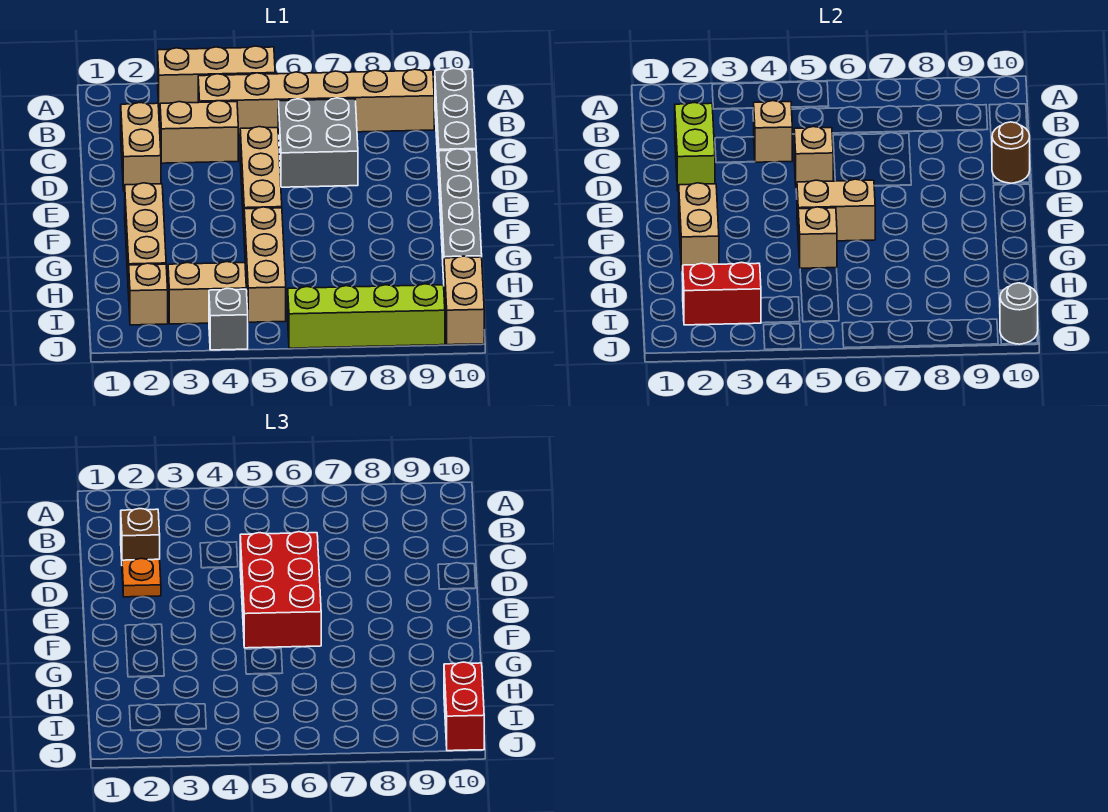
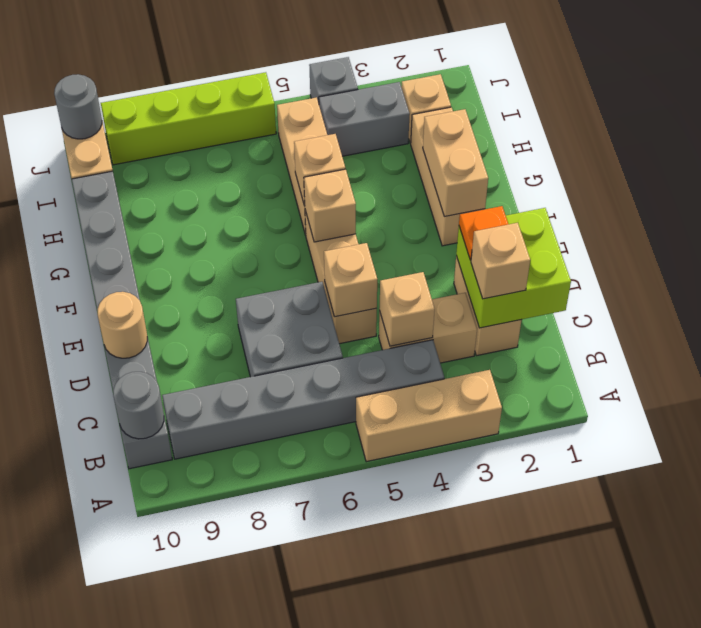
tan 1x6 brick [198,69,434,135] -> grey 1x6 brick [162,340,444,459]
none -> grey 1x1 round brick [113,372,164,439]
lime 1x2 brick [675,103,715,191] -> lime 2x2 brick [456,208,571,328]
brown 1x1 brick [121,509,160,560] -> tan 1x1 brick [471,222,530,299]
red 2x3 brick [240,532,321,648] -> none
brown 1x1 round brick [992,122,1030,183] -> tan 1x1 round brick [98,292,147,358]
tan 1x2 brick [797,179,875,241] -> tan 1x1 brick [304,169,356,242]
red 1x2 brick [683,262,761,325] -> none
tan 1x2 brick [168,262,246,324] -> grey 1x2 brick [319,82,410,156]
red 1x2 brick [444,662,484,751] -> none

